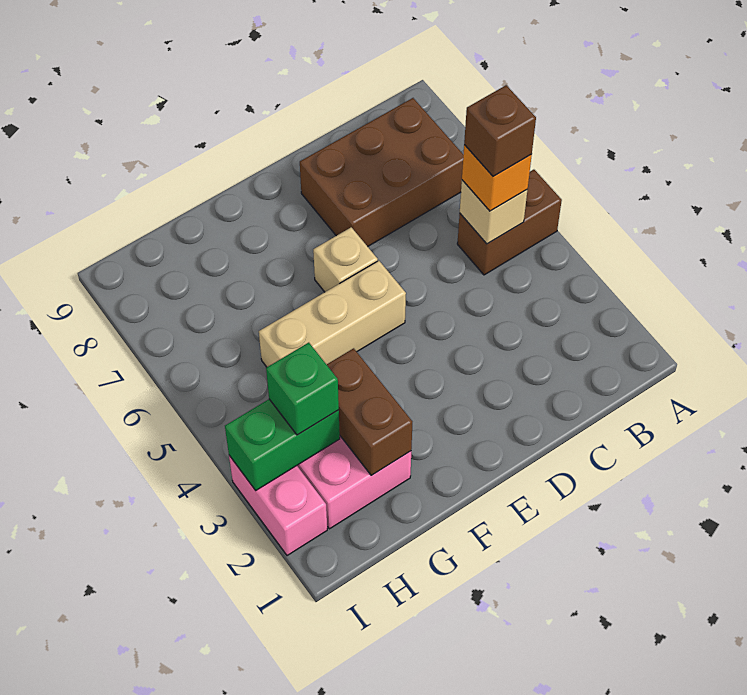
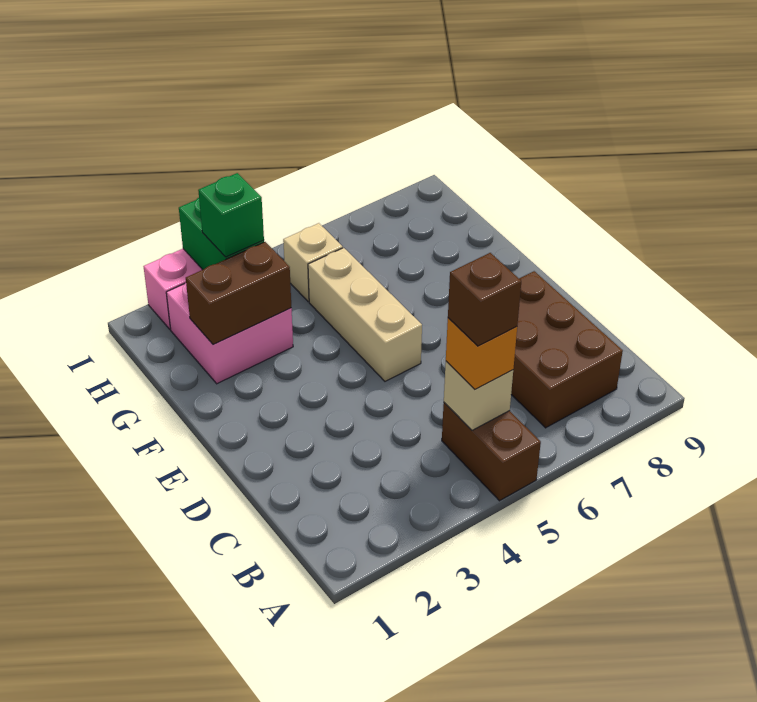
tan 1x1 brick [313,227,378,292] -> tan 1x1 brick moved to [283,223,343,302]

